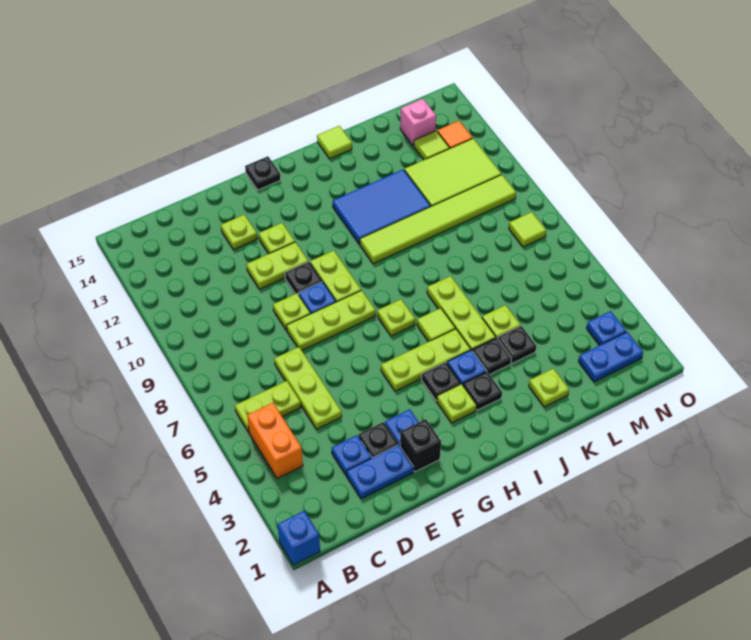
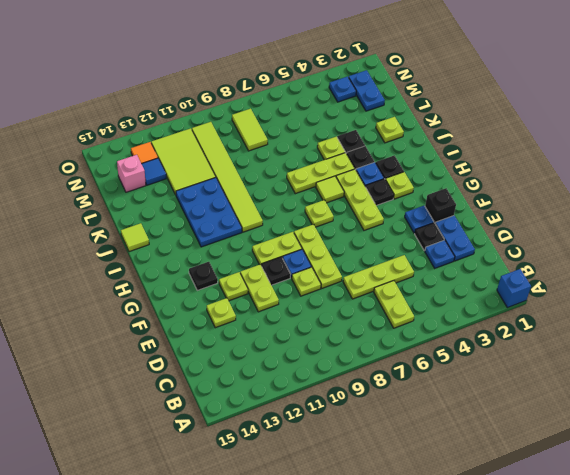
orange 1x2 brick [247,403,303,479] -> none
black 1x1 plate [245,156,281,190] -> black 1x1 plate moved to [189,262,218,290]
blue 2x3 tile [333,169,431,244] -> blue 2x3 plate [176,178,242,247]
lime 1x1 tile [414,131,449,160] -> blue 1x1 tile [142,158,166,185]
lime 1x1 tile [509,212,546,247] -> lime 1x2 tile [232,109,268,151]

